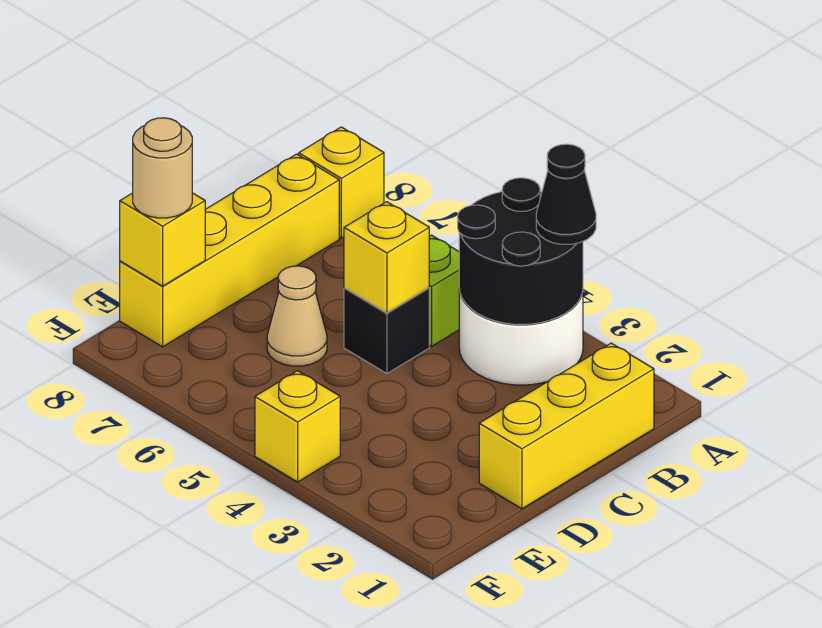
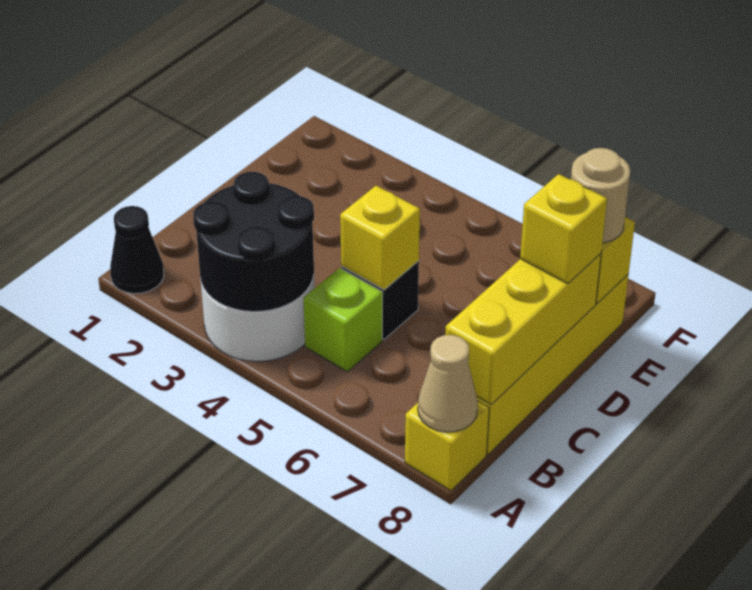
black 1x1 cone [536,144,596,244] -> black 1x1 cone moved to [110,206,164,294]
yellow 1x3 brick [479,343,654,509] -> yellow 1x3 brick moved to [445,254,601,405]
tan 1x1 cone [267,266,327,366] -> tan 1x1 cone moved to [418,335,478,432]
yellow 1x1 brick [255,371,340,482] -> yellow 1x1 brick moved to [520,174,607,284]

